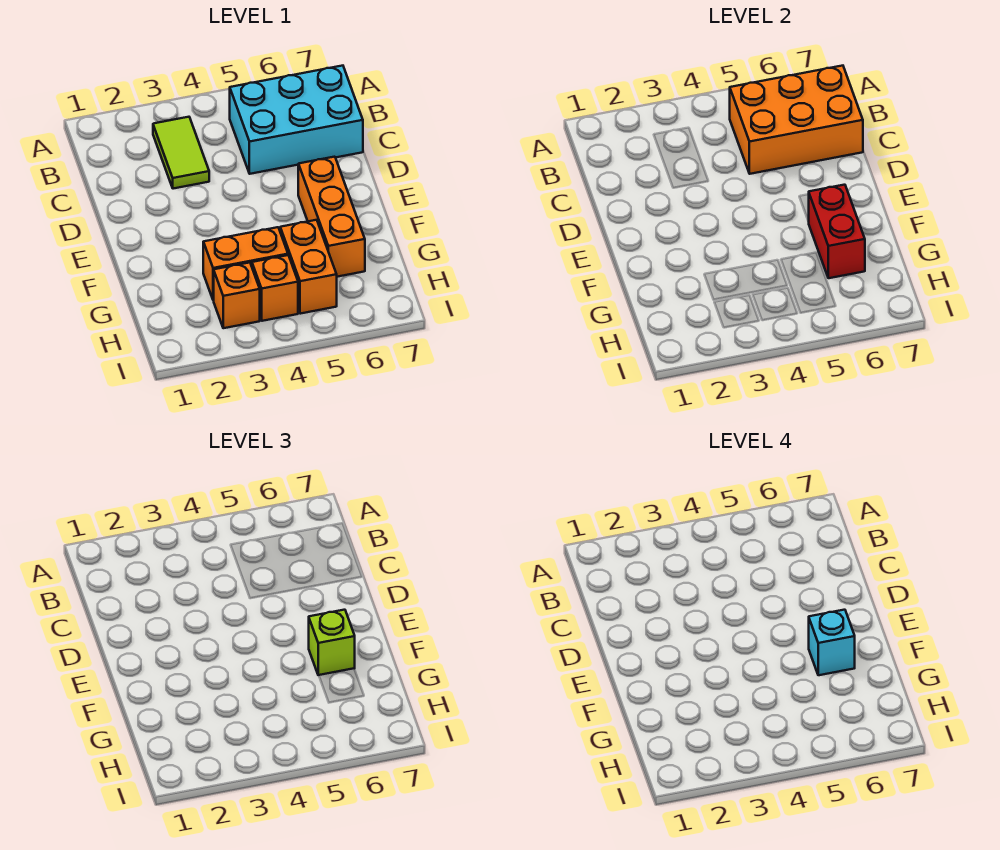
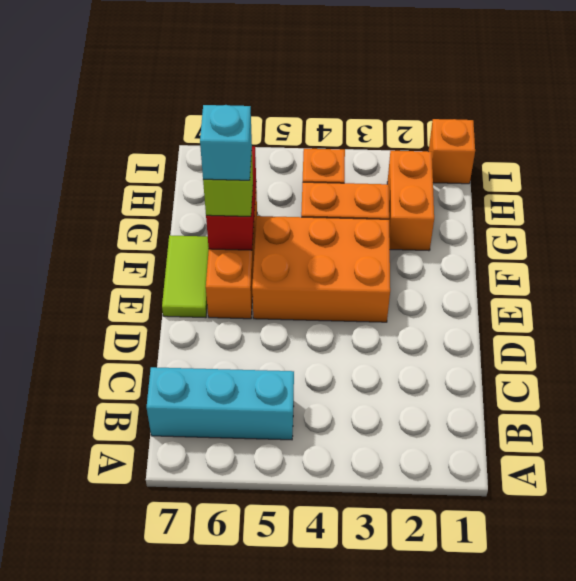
lime 1x2 tile [153,117,209,189] -> lime 1x2 tile moved to [162,235,209,318]
cyan 2x3 brick [230,66,363,174] -> cyan 1x3 brick [147,367,294,440]
orange 2x3 brick [730,66,863,174] -> orange 2x3 brick moved to [252,216,390,322]
orange 1x2 brick [280,220,337,314] -> orange 1x2 brick moved to [387,151,434,251]
orange 1x1 brick [214,263,260,328] -> orange 1x1 brick moved to [428,119,475,184]

